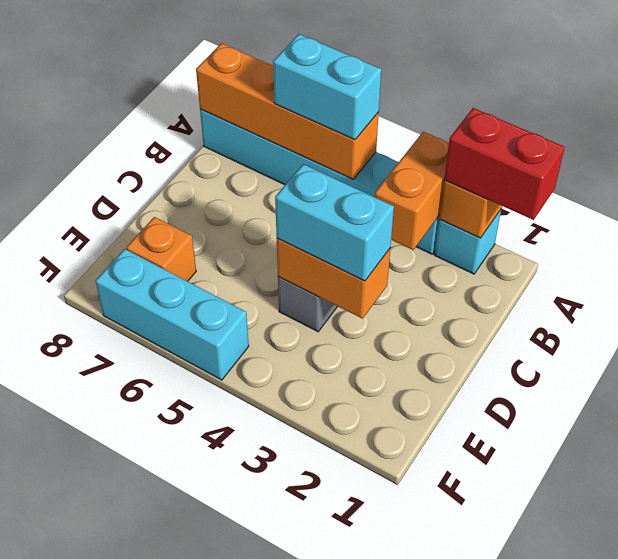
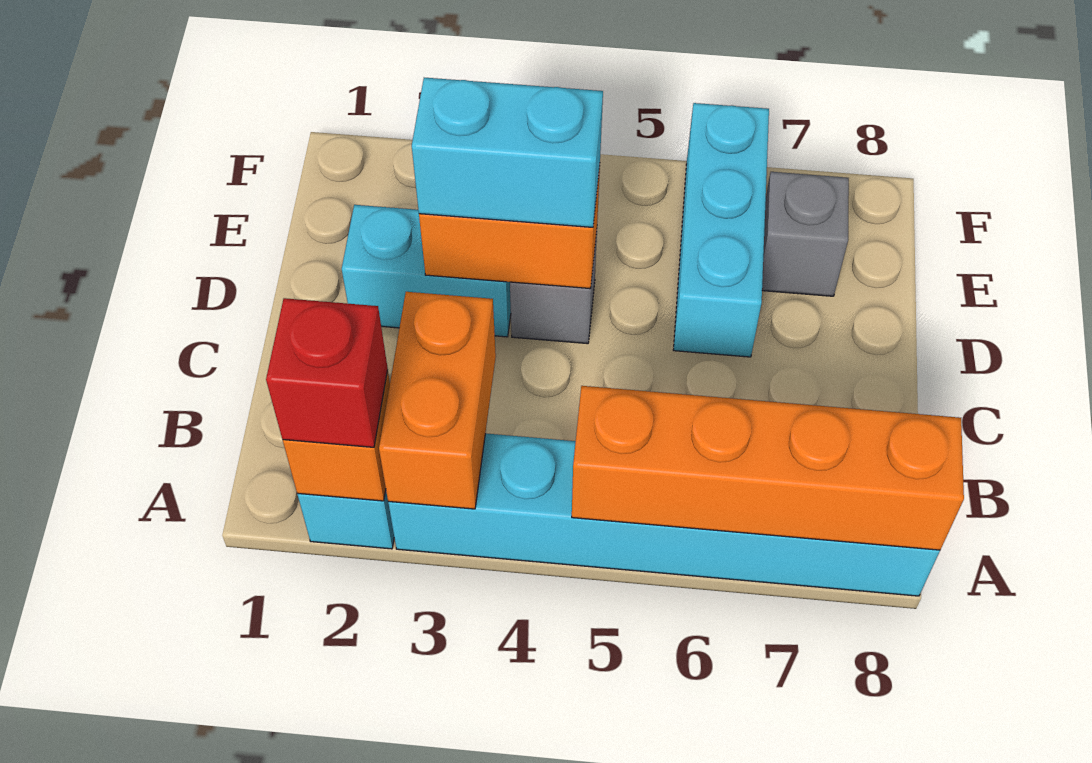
red 1x2 brick [444,108,565,220] -> red 1x1 brick [266,298,388,447]
cyan 1x2 brick [273,34,381,140] -> cyan 1x2 brick moved to [342,205,511,337]
orange 1x1 brick [126,217,196,281] -> grey 1x1 brick [762,172,849,296]
cyan 1x3 brick [96,249,249,380] -> cyan 1x3 brick turned to [674,103,769,357]

